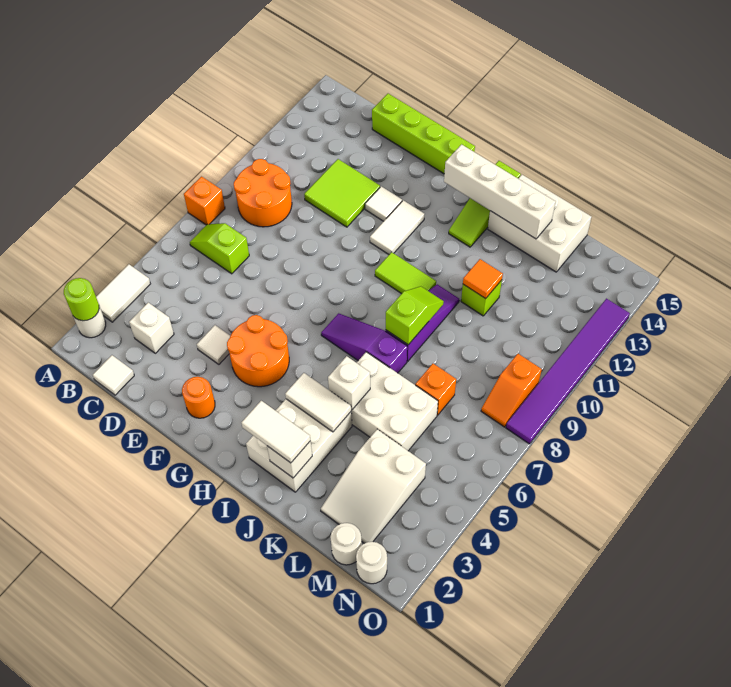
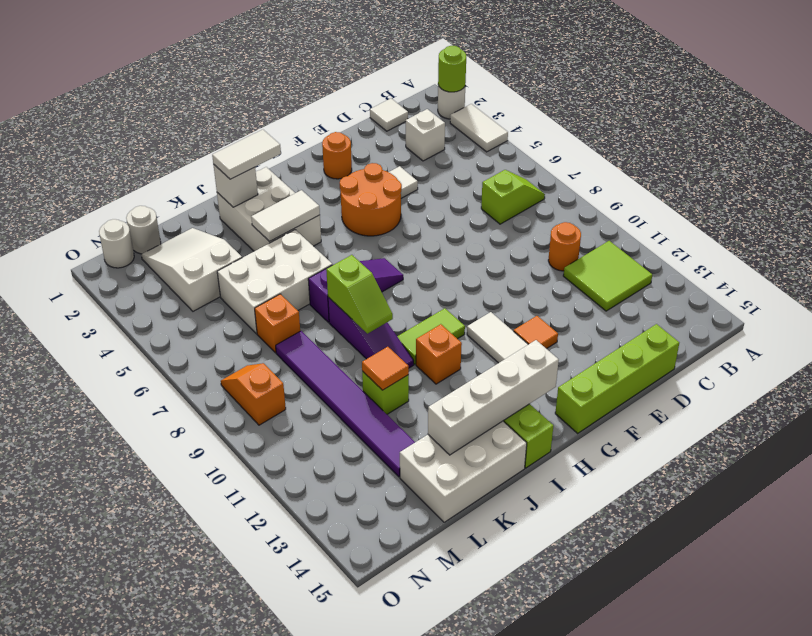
orange 1x1 brick [184,177,225,225] -> orange 1x1 brick moved to [416,324,462,384]
orange 2x2 round brick [234,159,292,227] -> orange 1x1 round brick [548,222,581,271]
lime 2x2 tile [304,159,380,227] -> lime 2x2 tile moved to [563,241,652,311]
white 1x1 tile [365,186,402,221] -> orange 1x1 tile [514,316,558,349]
white 1x1 brick [328,356,370,409] -> none
purple 1x6 tile [506,299,630,444] -> purple 1x6 tile moved to [276,331,415,477]

